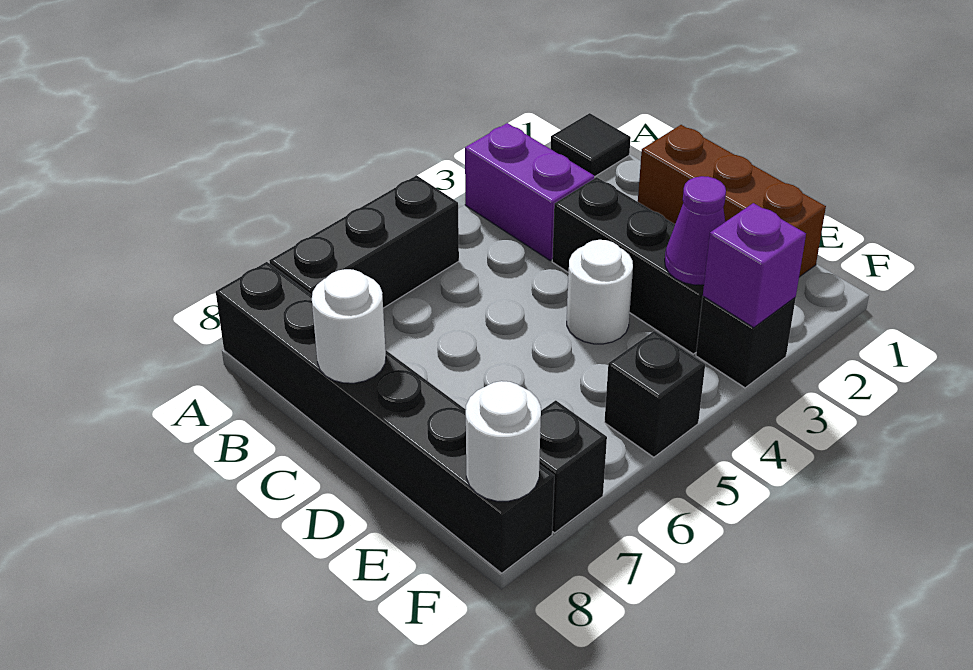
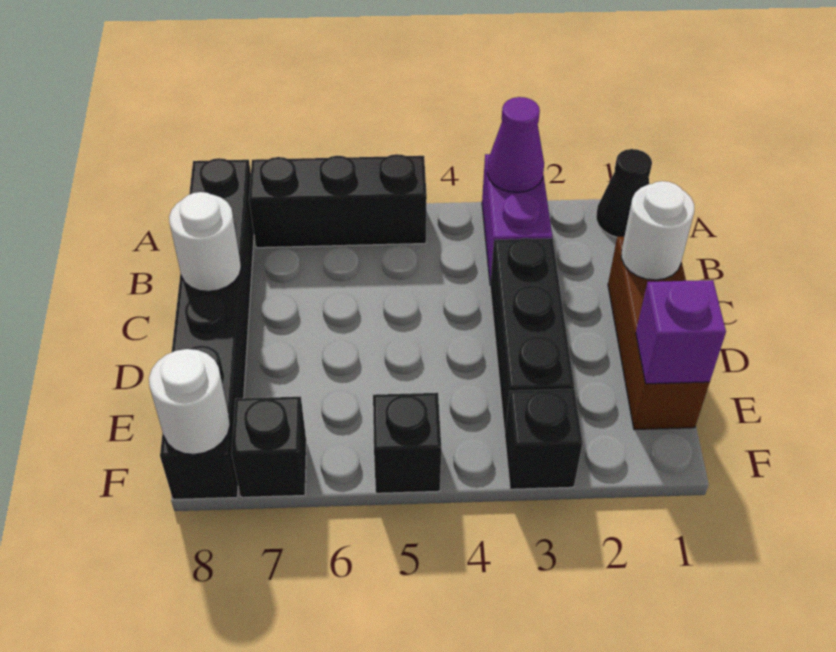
black 1x1 tile [551,113,631,177] -> black 1x1 cone [596,149,652,237]
white 1x1 round brick [567,240,633,344] -> white 1x1 round brick moved to [621,181,694,280]
purple 1x1 cone [665,176,726,285] -> purple 1x1 cone moved to [487,97,544,193]
purple 1x1 brick [703,203,806,328] -> purple 1x1 brick moved to [636,280,726,384]

